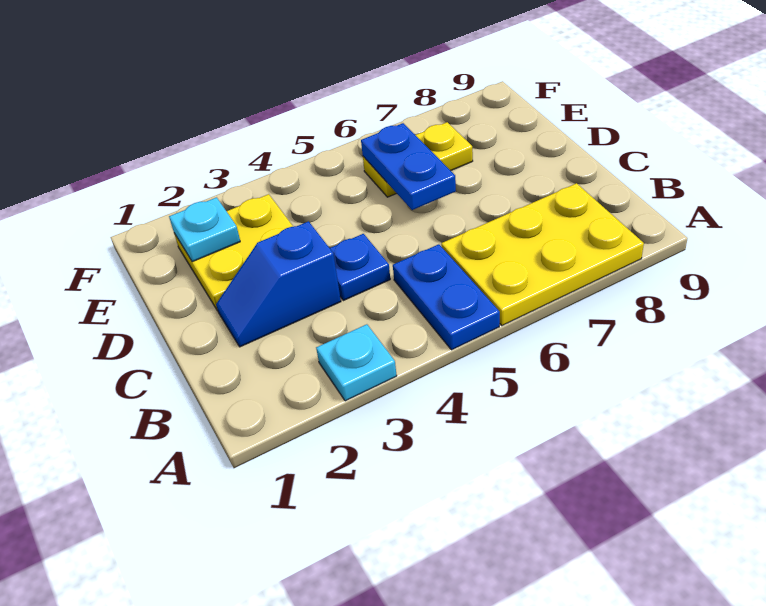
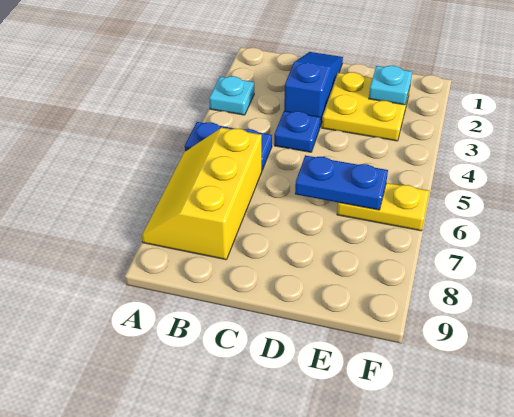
yellow 2x3 plate [441,183,644,326] -> yellow 2x3 slope [142,128,262,260]
blue 1x2 slope [216,221,341,347] -> blue 1x3 slope [284,52,343,126]
yellow 1x2 plate [363,122,473,197] -> yellow 1x2 plate turned to [337,183,429,231]

